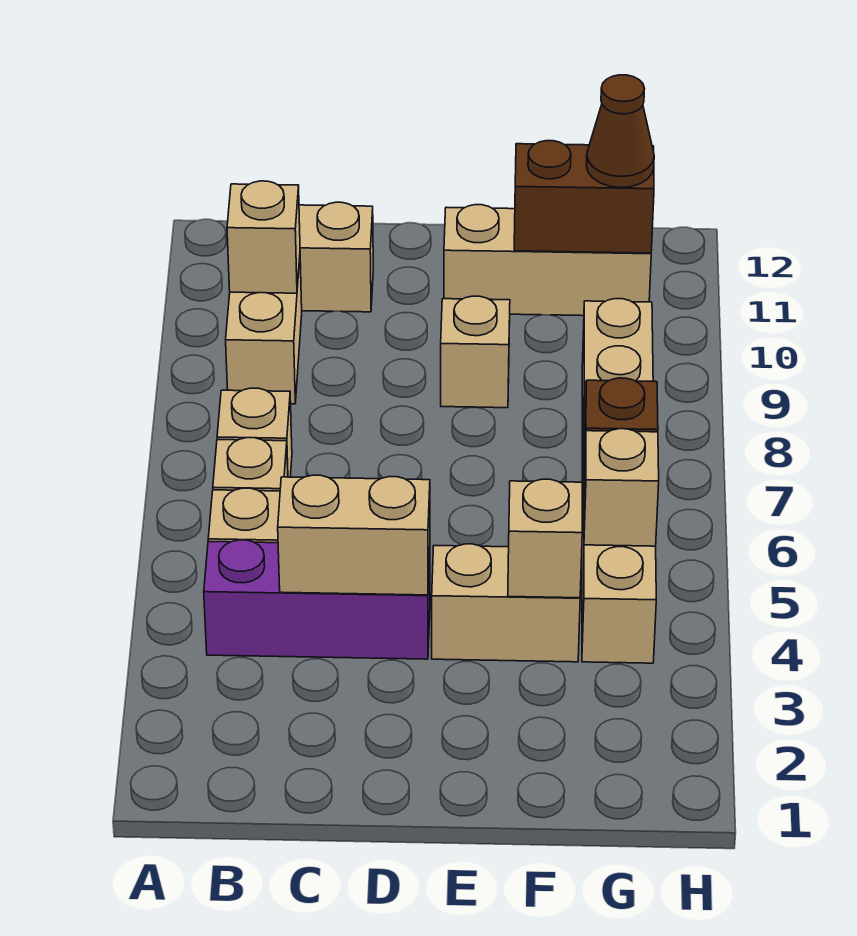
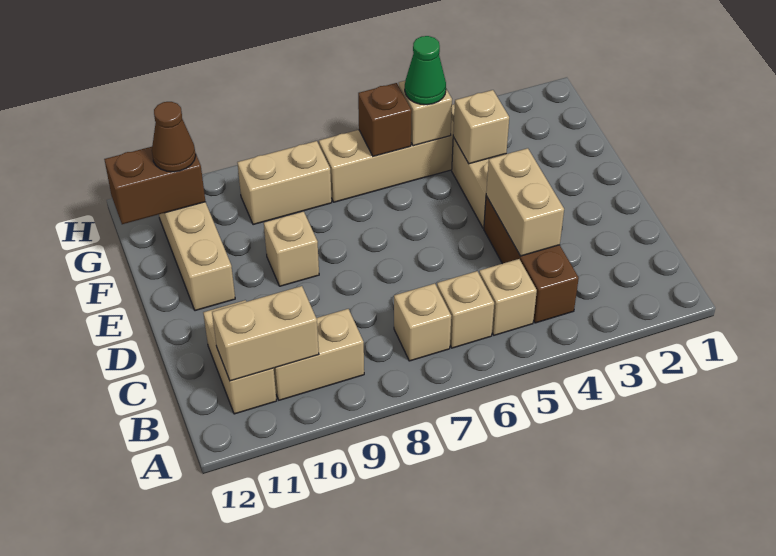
purple 1x3 brick [204,540,430,659] -> brown 1x3 brick [484,196,579,323]
tan 1x1 brick [227,181,300,293] -> tan 1x2 brick [212,286,319,381]
brown 1x2 brick [514,141,654,253] -> brown 1x2 brick turned to [104,147,205,224]
none -> green 1x1 cone [405,36,446,105]

